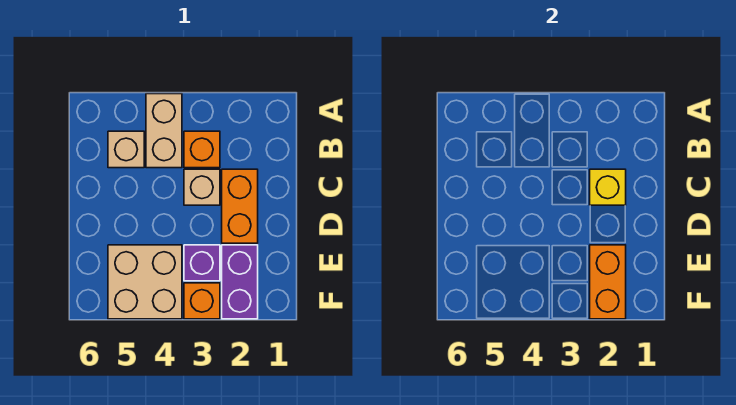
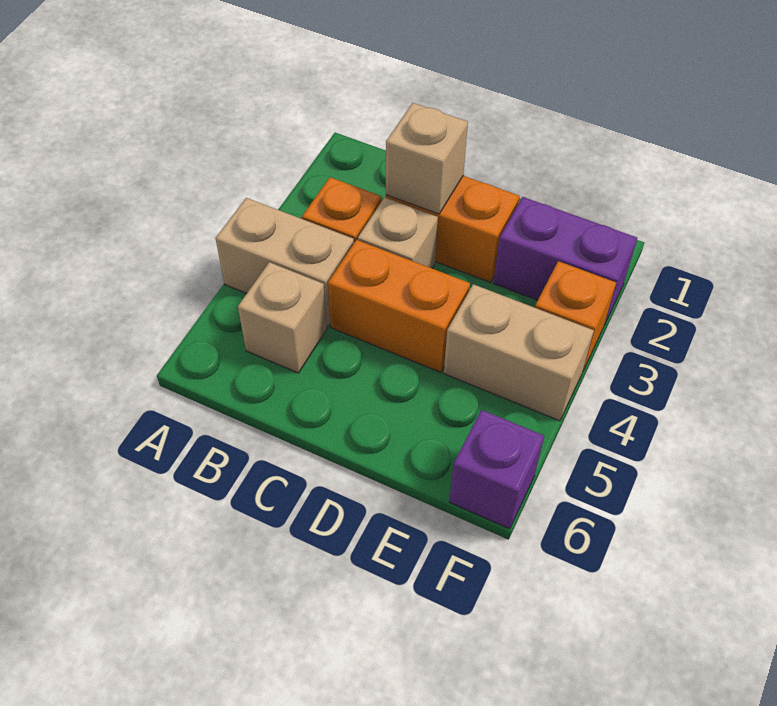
yellow 1x1 brick [590,169,626,205] -> tan 1x1 brick [386,103,468,214]
orange 1x2 brick [590,245,626,319] -> orange 1x2 brick moved to [328,240,470,372]
purple 1x1 brick [184,245,220,281] -> purple 1x1 brick moved to [449,410,544,529]
tan 2x2 brick [108,245,182,319] -> tan 1x2 brick [444,284,594,421]

